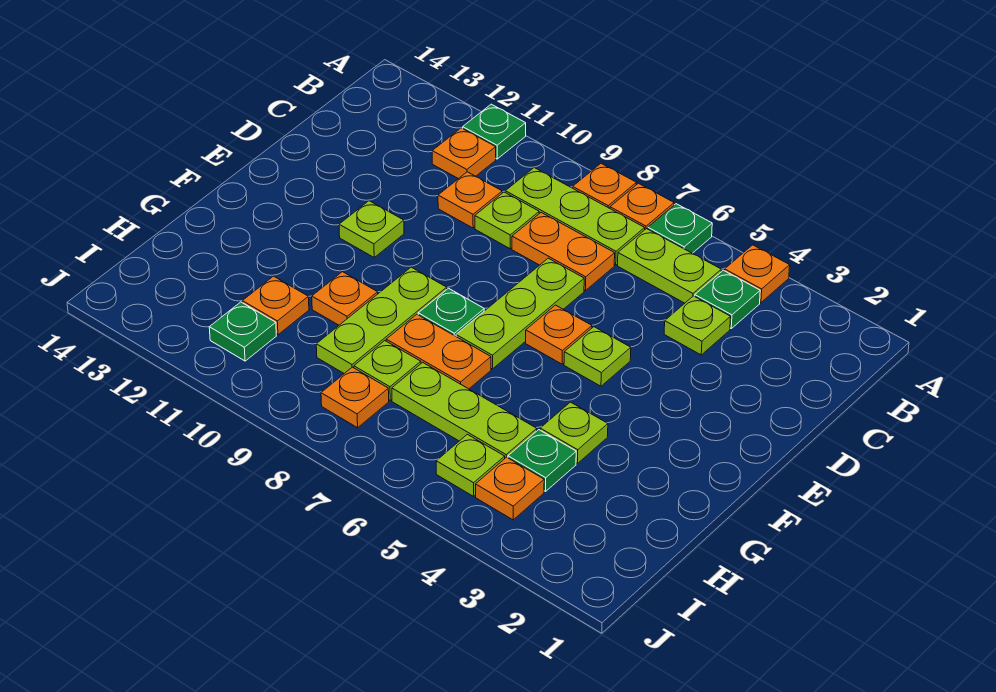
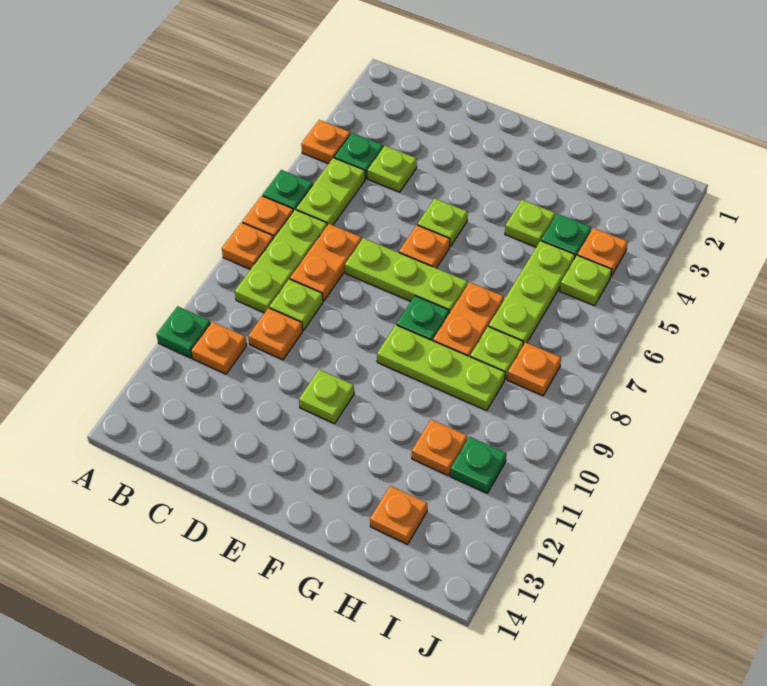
orange 1x1 plate [312,272,378,325] -> orange 1x1 plate moved to [370,486,427,544]

